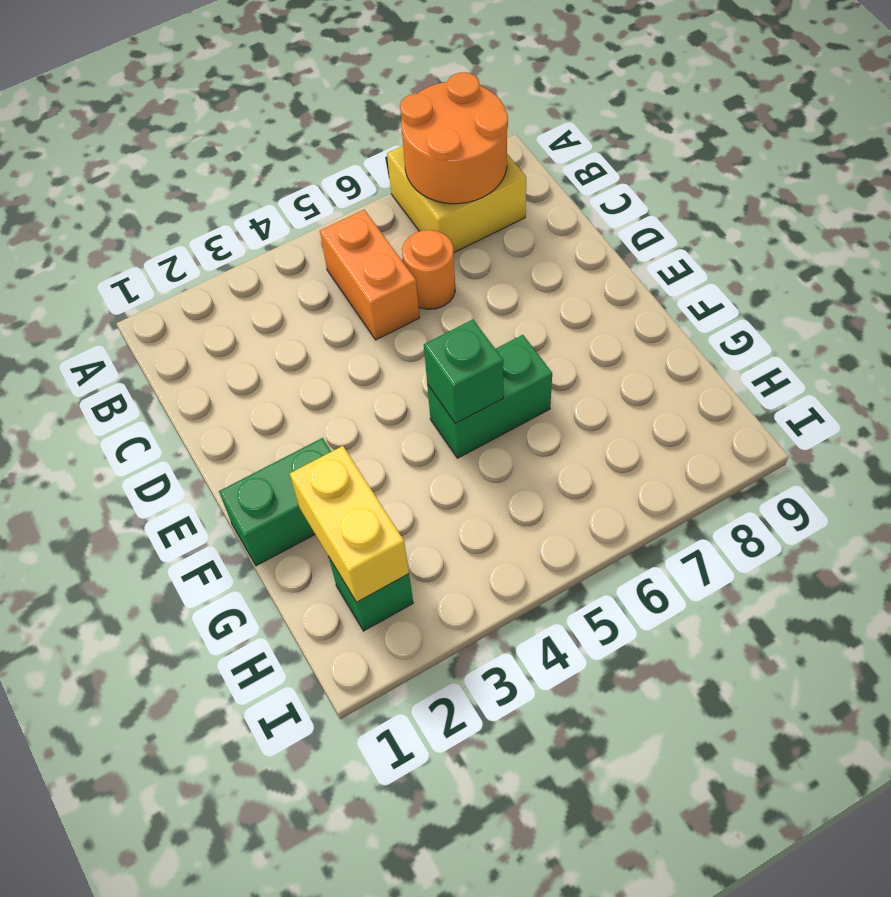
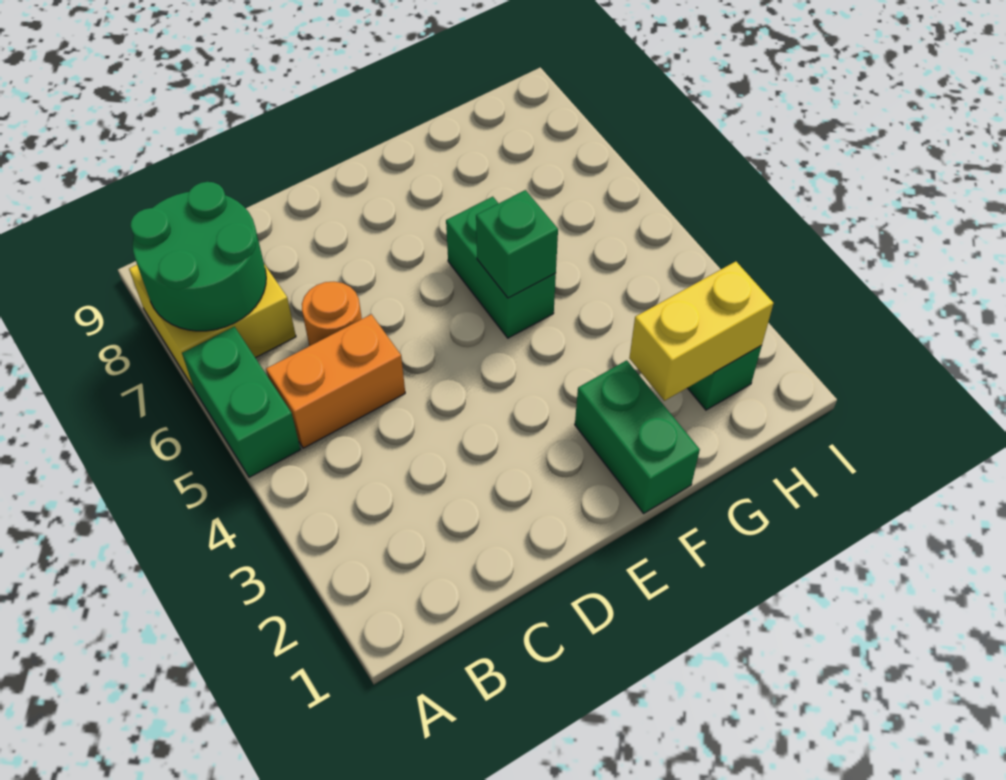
none -> green 1x2 brick [182,327,301,477]
orange 2x2 round brick [400,72,508,204] -> green 2x2 round brick [130,182,266,331]

